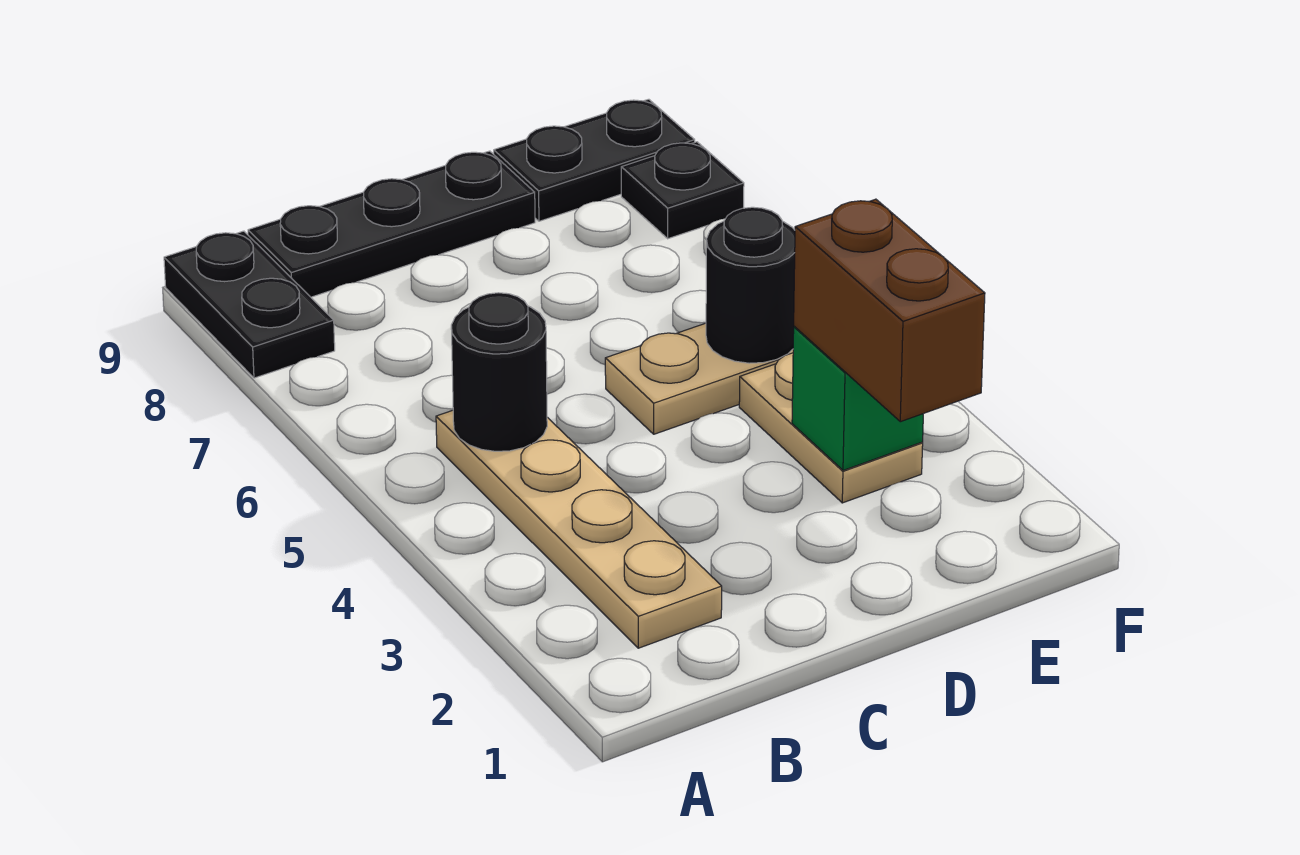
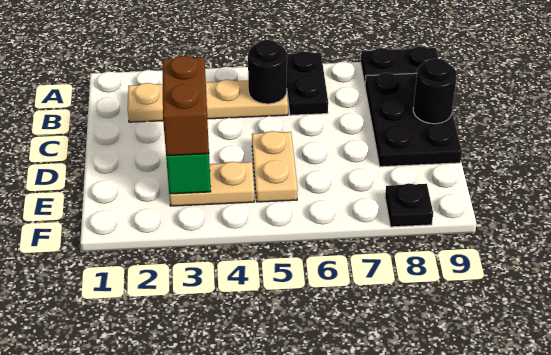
black 1x3 plate [248,151,535,297] -> black 2x3 plate [365,73,462,167]
brown 1x2 brick [794,199,985,422] -> brown 1x2 brick turned to [163,56,209,156]
black 1x1 round brick [706,207,795,363] -> black 1x1 round brick moved to [413,59,457,124]
black 1x2 plate [494,99,695,221] -> black 1x2 plate moved to [287,51,328,115]

